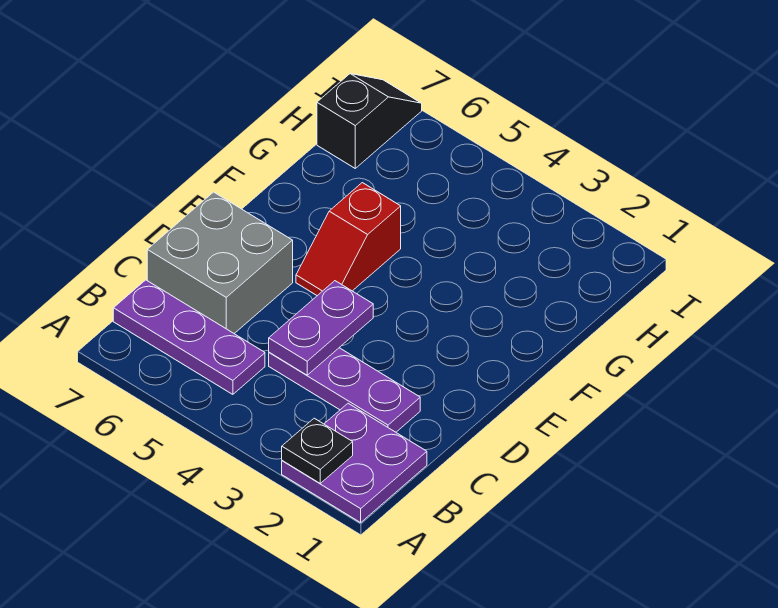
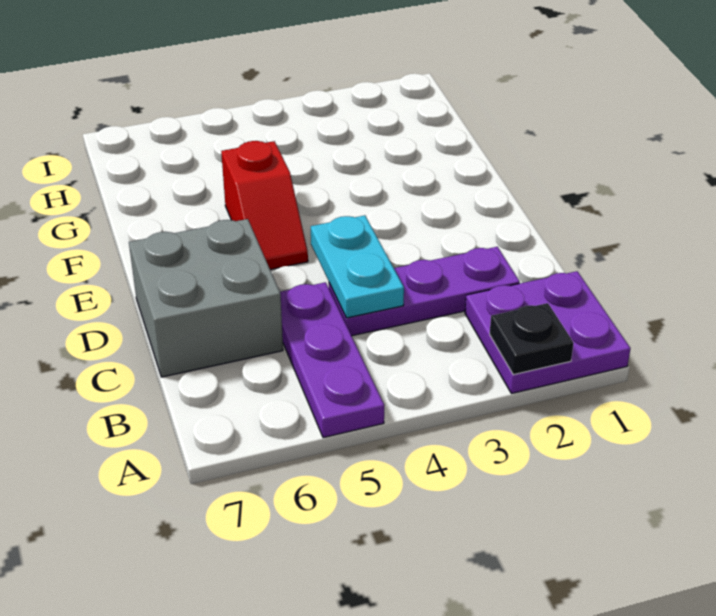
purple 1x3 plate [113,280,265,394] -> purple 1x3 plate turned to [280,282,384,438]
purple 1x2 plate [269,281,373,375] -> cyan 1x2 plate [311,215,404,318]
black 1x2 slope [317,74,422,168] -> none

